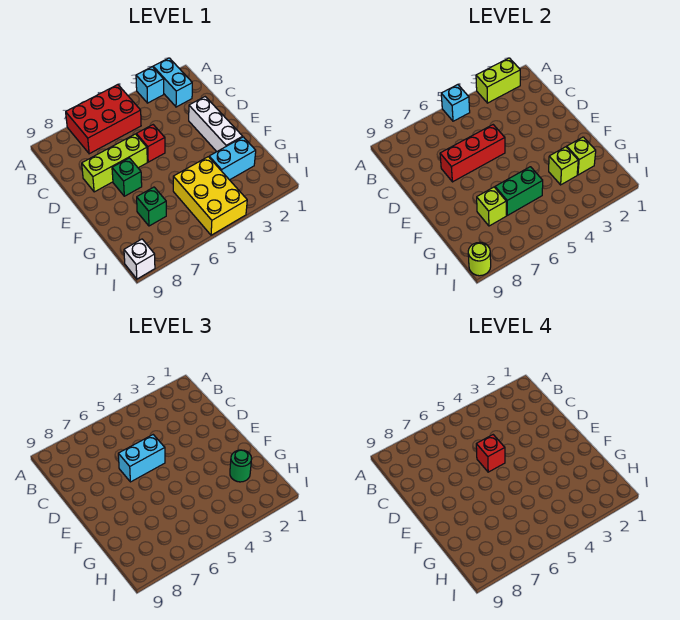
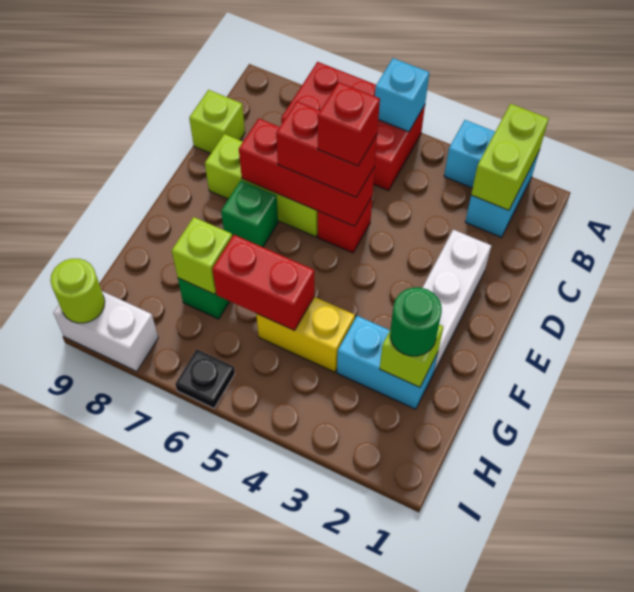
lime 1x2 brick [476,58,520,103] -> lime 1x2 brick turned to [471,104,549,210]
cyan 1x2 brick [118,435,165,482] -> red 1x2 brick [276,101,377,197]
lime 1x1 brick [549,147,578,185] -> lime 1x1 brick moved to [189,90,245,153]
yellow 2x3 brick [173,157,247,235] -> yellow 1x2 brick [256,297,355,372]
green 1x2 brick [495,167,543,215] -> red 1x2 brick [212,235,314,331]
none -> black 1x1 plate [175,349,235,408]
white 1x1 brick [124,239,155,279] -> white 1x2 brick [53,291,158,371]

